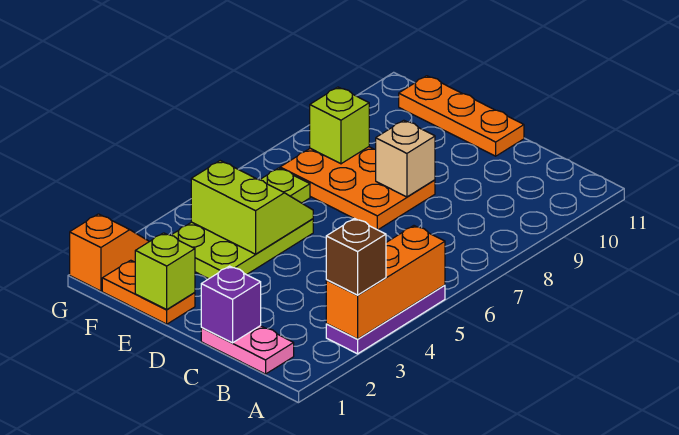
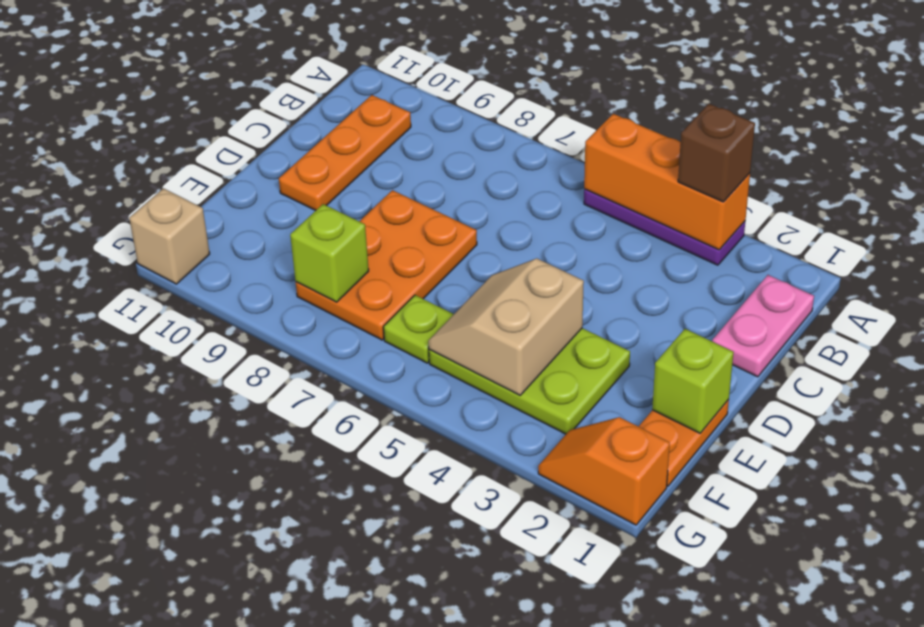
purple 1x1 brick [201,266,261,343] -> none
tan 1x1 brick [376,120,435,197] -> tan 1x1 brick moved to [129,188,210,284]
orange 1x3 plate [399,76,524,156] -> orange 1x3 plate moved to [279,95,411,210]
lime 2x2 slope [191,161,313,254] -> tan 2x2 slope [428,259,584,395]

